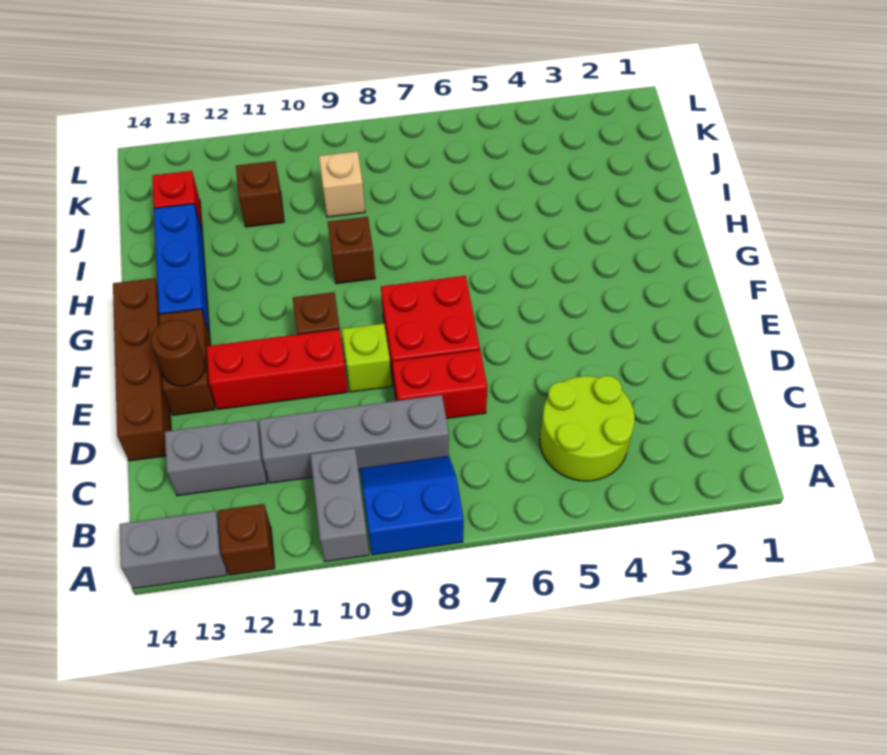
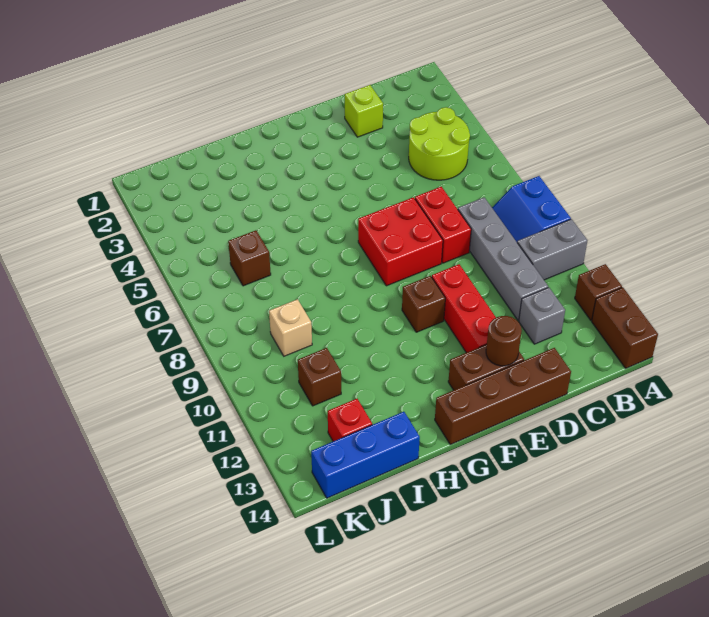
grey 1x2 brick [120,511,227,589] -> brown 1x2 brick [592,287,658,368]
grey 1x2 brick [165,420,267,496] -> grey 1x1 brick [519,288,565,344]
lime 1x1 brick [342,324,392,392] -> lime 1x1 brick moved to [345,85,383,137]
blue 1x3 brick [154,204,210,335] -> blue 1x3 brick moved to [311,412,420,498]
brown 1x1 brick [328,217,375,284] -> brown 1x1 brick moved to [228,230,271,286]

